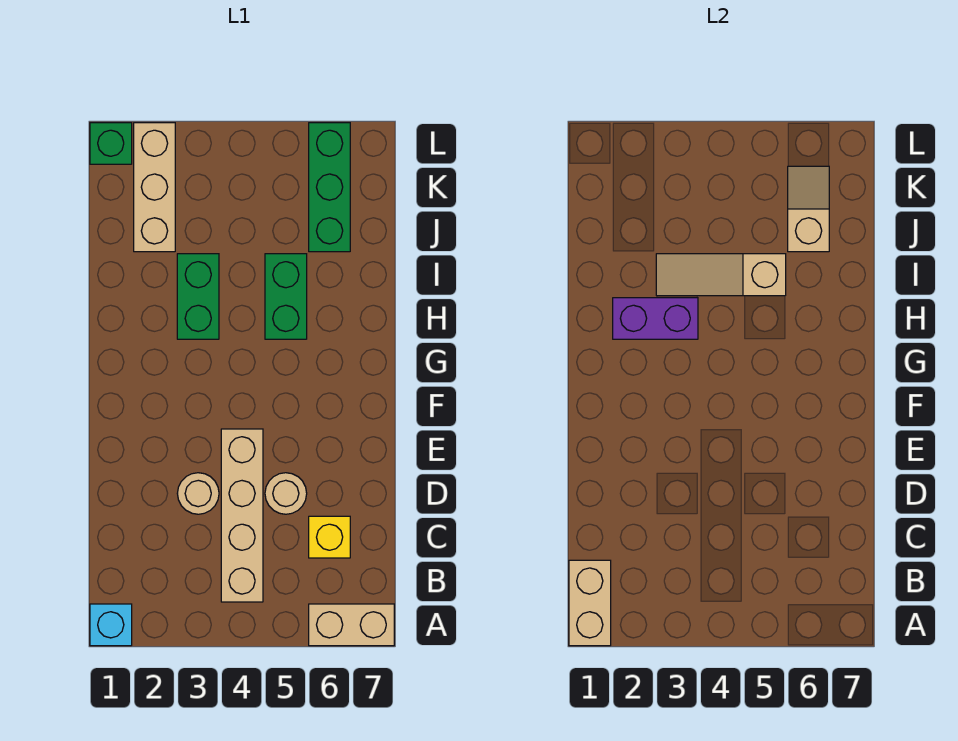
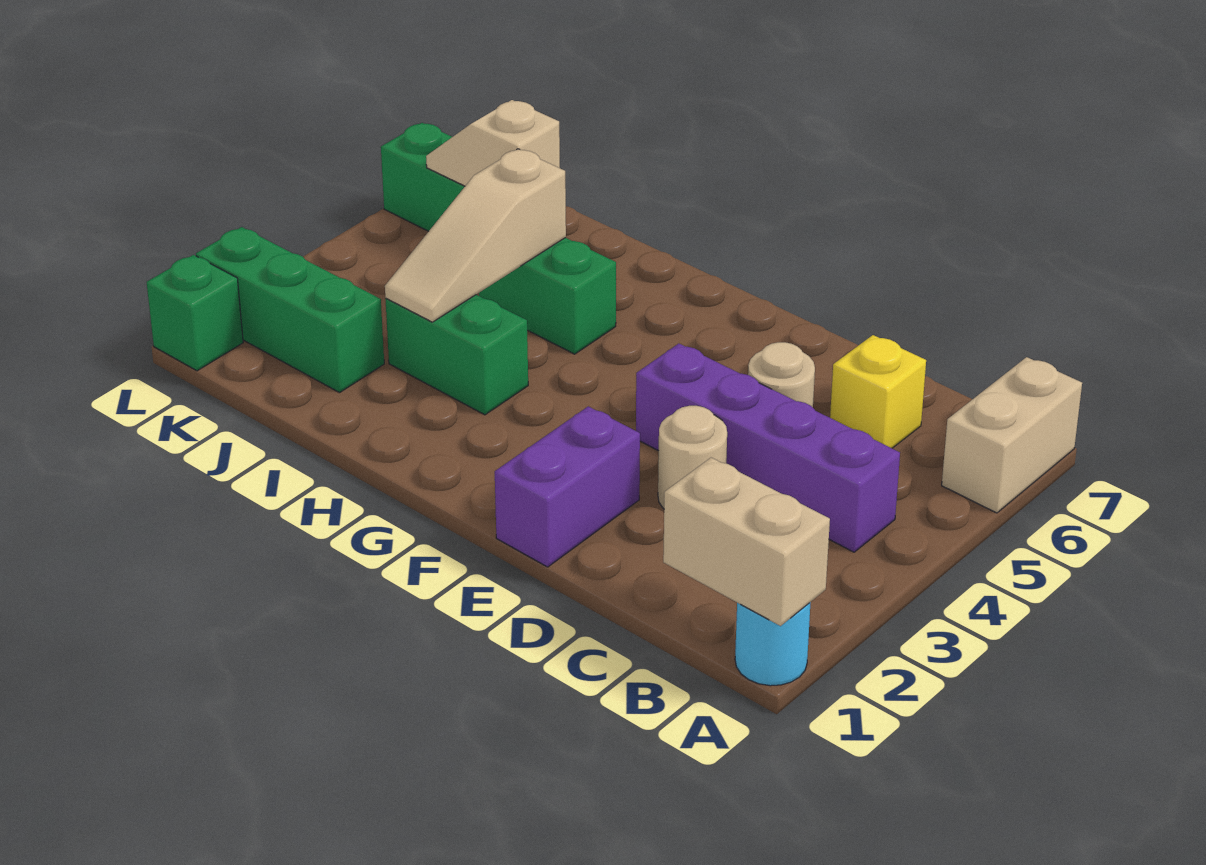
cyan 1x1 brick [90,604,132,646] -> cyan 1x1 round brick [735,602,811,686]
tan 1x4 brick [221,429,263,602] -> purple 1x4 brick [636,344,900,552]
purple 1x2 brick [613,298,698,339] -> purple 1x2 brick moved to [495,406,640,567]
tan 1x3 brick [134,123,175,252] -> green 1x3 brick [196,227,384,393]

